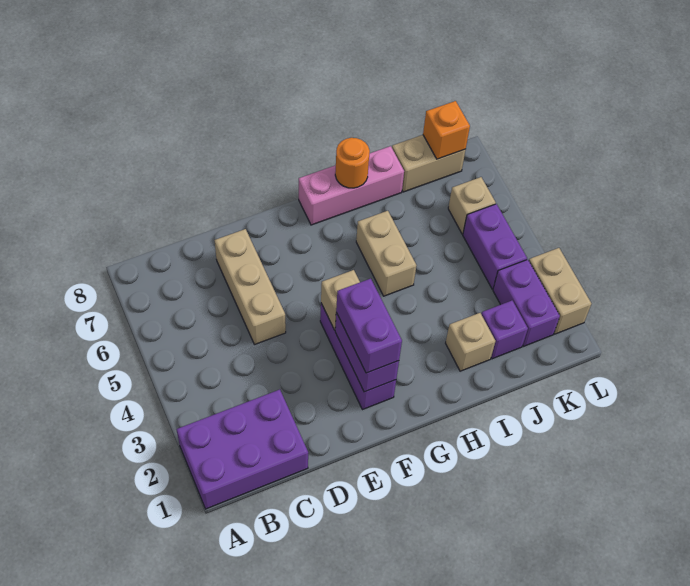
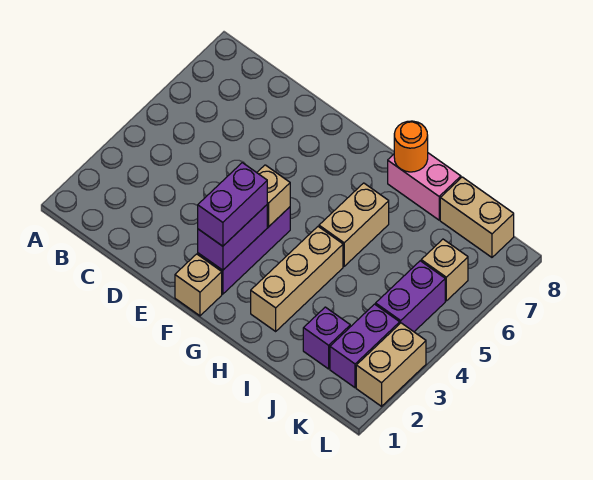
purple 2x3 brick [176,390,308,509] -> none
tan 1x3 brick [215,229,286,345] -> tan 1x3 brick moved to [251,227,343,331]
pink 1x3 brick [299,146,404,225] -> pink 1x2 brick [388,153,461,220]
tan 1x1 brick [446,313,495,371] -> tan 1x1 brick moved to [175,254,222,316]
orange 1x1 brick [423,101,470,159] -> none

